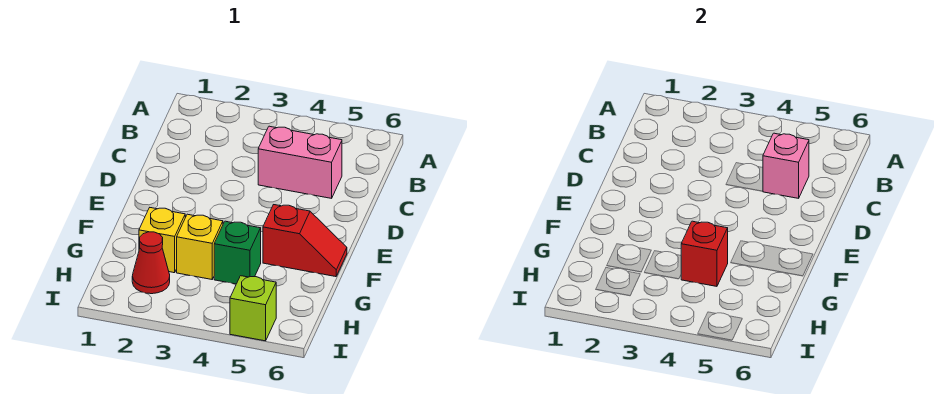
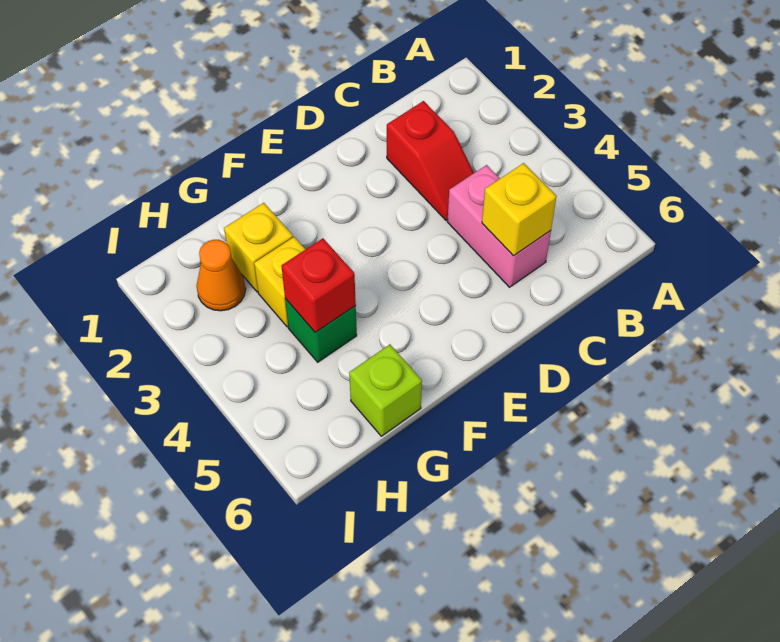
pink 1x1 brick [763,133,809,198] -> yellow 1x1 brick [482,163,557,256]
red 1x2 slope [263,205,347,277] -> red 1x2 slope moved to [387,101,474,220]
red 1x1 cone [132,232,170,294] -> orange 1x1 cone [197,240,246,311]
lime 1x1 brick [230,276,276,341] -> lime 1x1 brick moved to [349,344,422,436]

